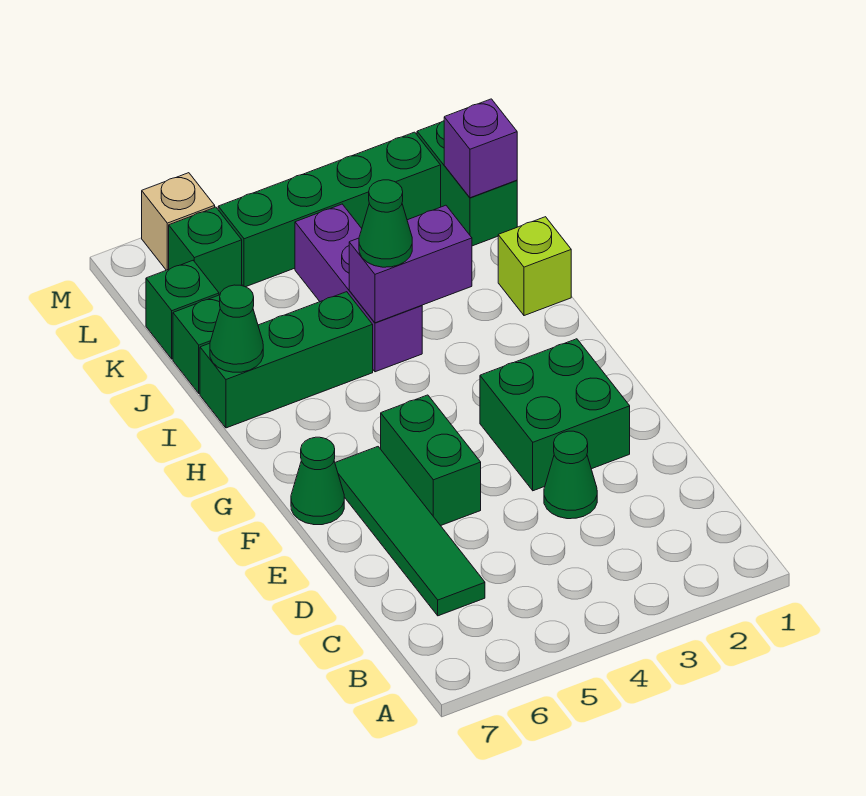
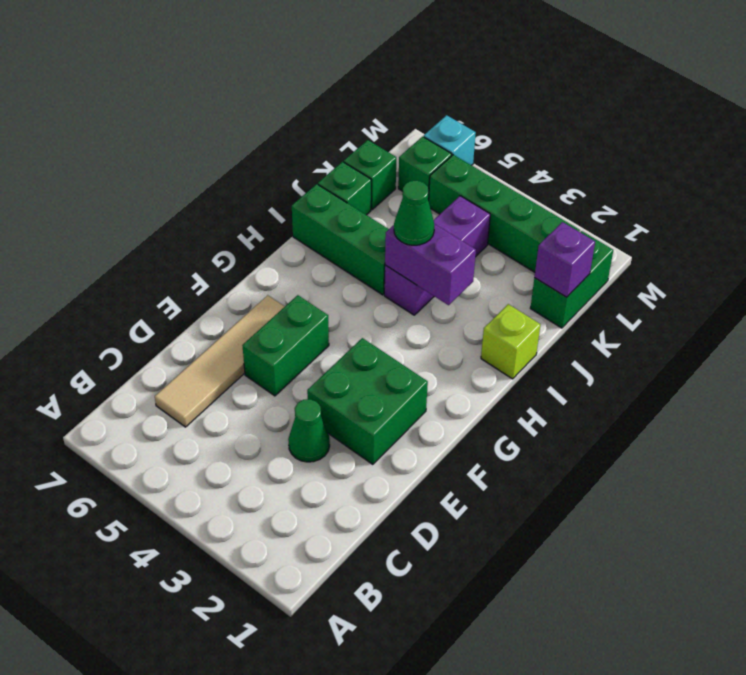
green 1x4 tile [335,447,485,616] -> tan 1x4 tile [155,295,285,427]
green 1x1 cone [291,437,344,525] -> none
green 1x1 cone [210,285,263,372] -> none
tan 1x1 brick [142,173,215,270] -> cyan 1x1 brick [424,115,476,165]

